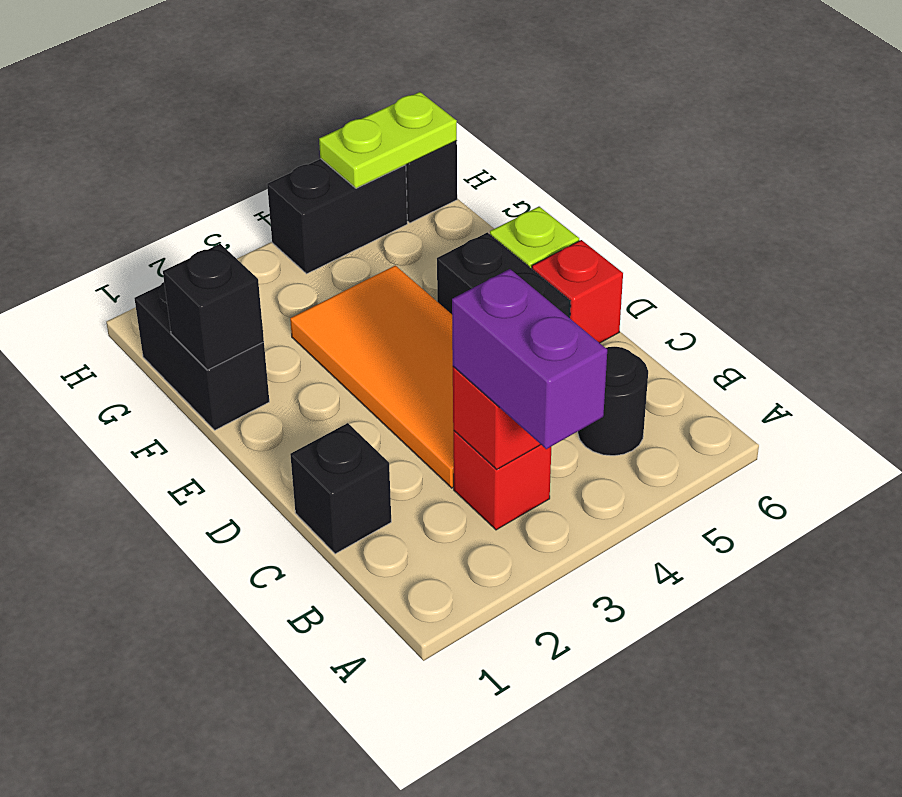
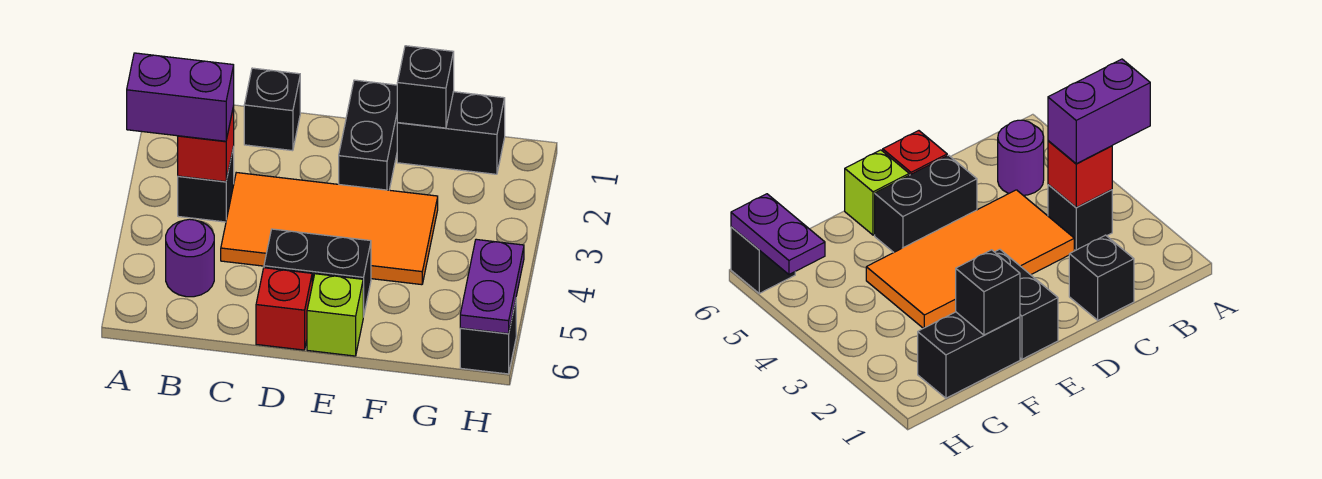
red 1x1 brick [453,431,551,530] -> black 1x1 brick [178,147,234,222]
black 1x1 round brick [578,347,648,456] -> purple 1x1 round brick [166,219,214,297]
black 1x2 brick [267,159,407,274] -> black 1x2 brick moved to [339,80,398,190]
lime 1x2 plate [319,92,457,188] -> purple 1x2 plate [460,239,524,334]

